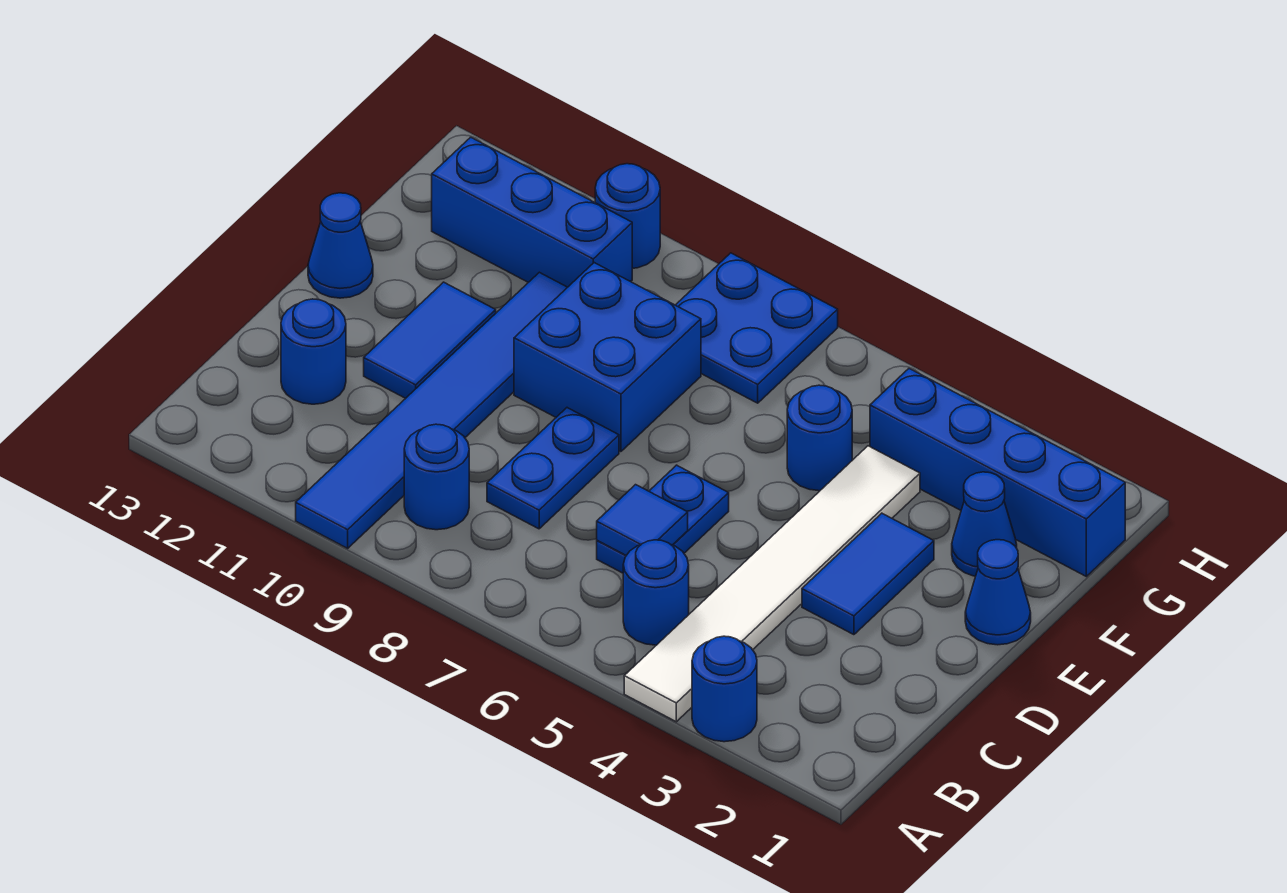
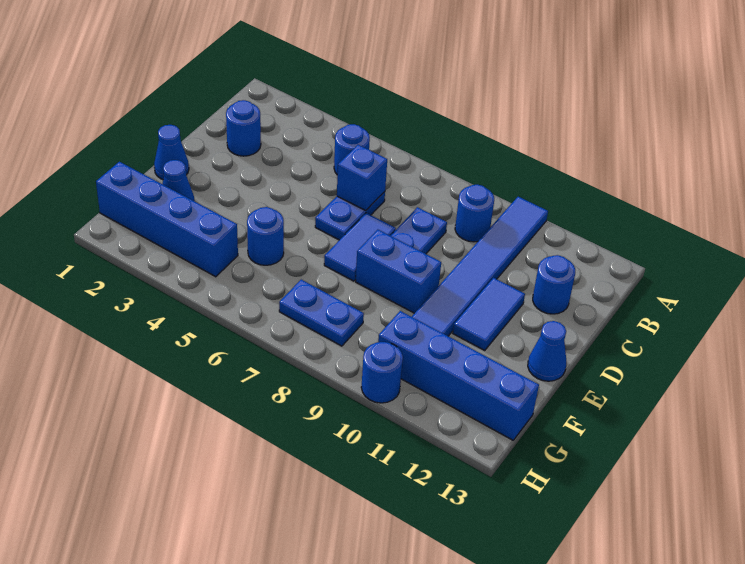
blue 1x1 round brick [692,636,757,742] -> blue 1x1 round brick moved to [226,100,261,156]
white 1x6 tile [624,446,920,722] -> none
blue 1x1 tile [597,485,688,555] -> blue 1x1 brick [337,145,387,210]
blue 1x2 tile [802,513,934,635] -> blue 1x2 tile moved to [324,213,396,281]
blue 2x2 brick [514,263,701,452] -> blue 1x2 brick [356,230,441,313]
blue 2x2 plate [676,253,838,403] -> blue 1x2 plate [279,280,364,346]
blue 1x3 brick [432,137,632,287] -> blue 1x4 brick [378,311,539,440]

